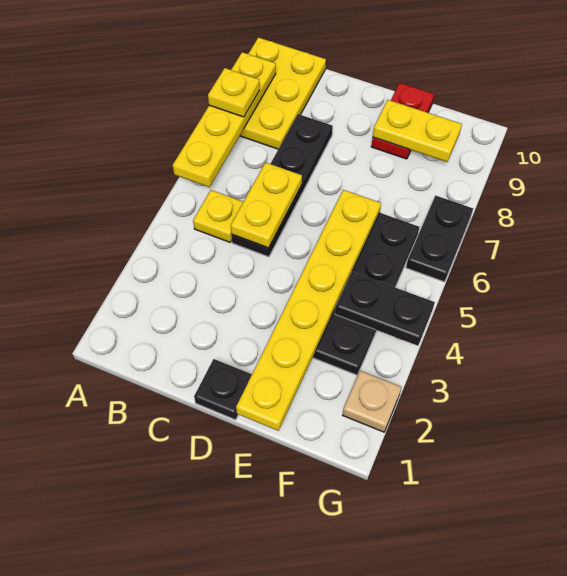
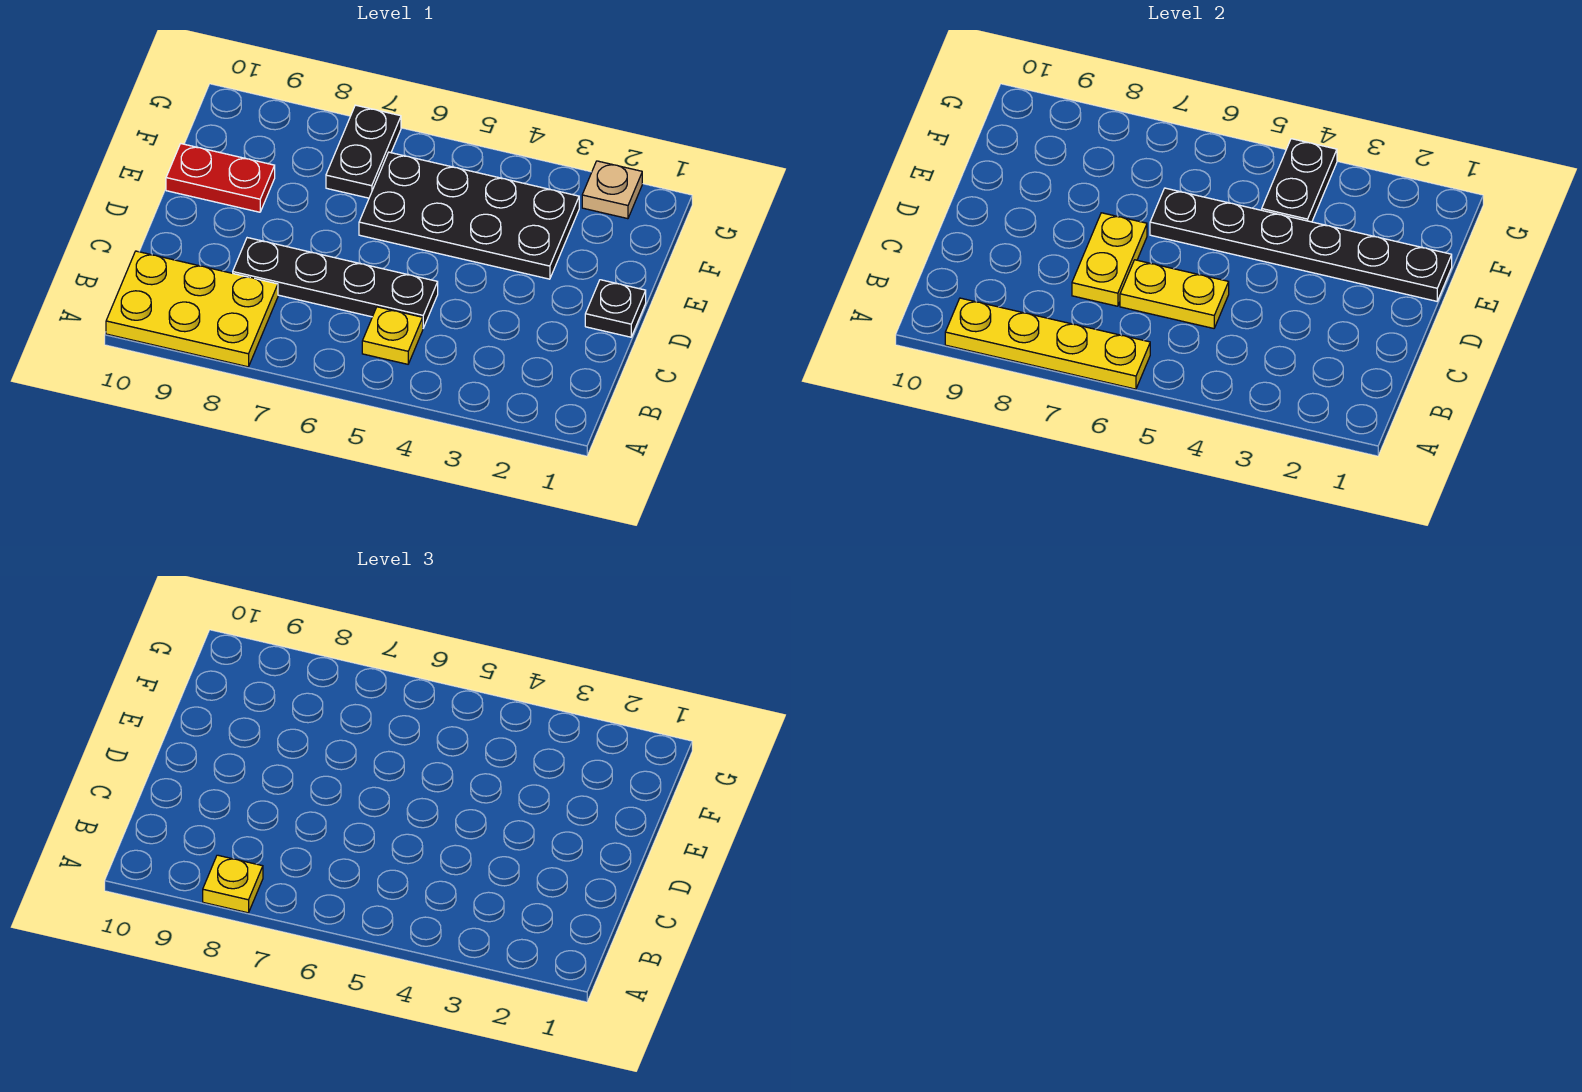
yellow 1x6 plate [236,190,381,431] -> black 1x6 plate [1150,188,1452,301]
yellow 1x2 plate [373,100,462,162] -> yellow 1x2 plate moved to [1072,213,1147,306]
black 1x2 plate [406,195,473,282] -> black 1x2 plate turned to [326,105,401,198]

